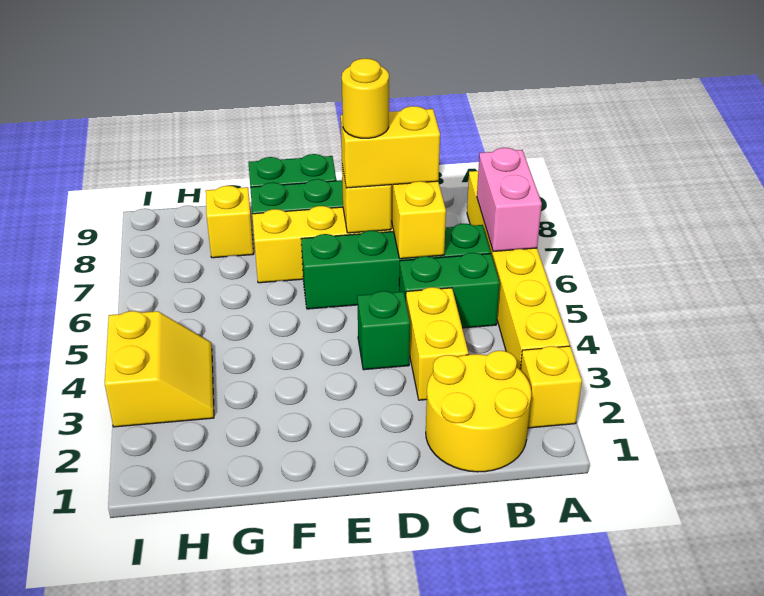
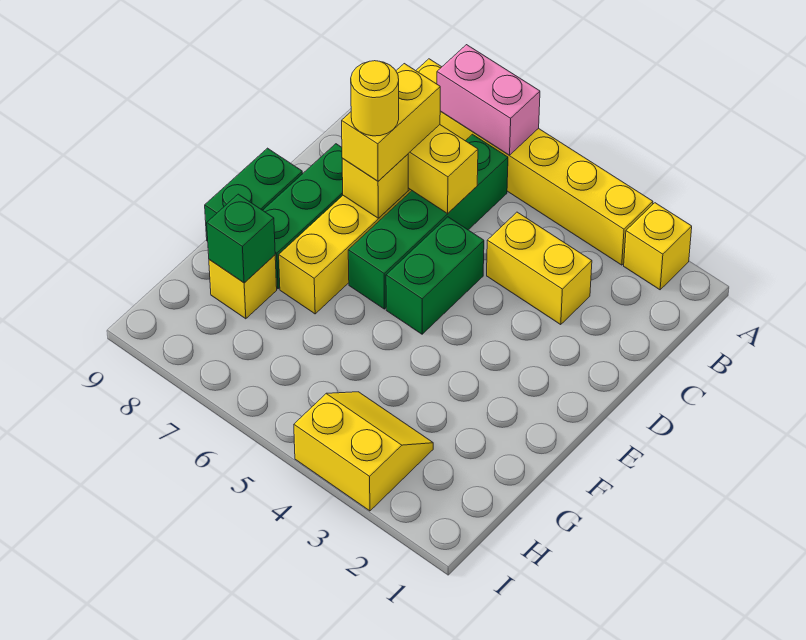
yellow 2x2 round brick [426,351,531,472] -> none
green 1x2 brick [399,253,500,328] -> green 1x2 brick moved to [386,217,484,334]
green 1x1 brick [357,291,410,370] -> green 1x1 brick moved to [207,194,275,283]

